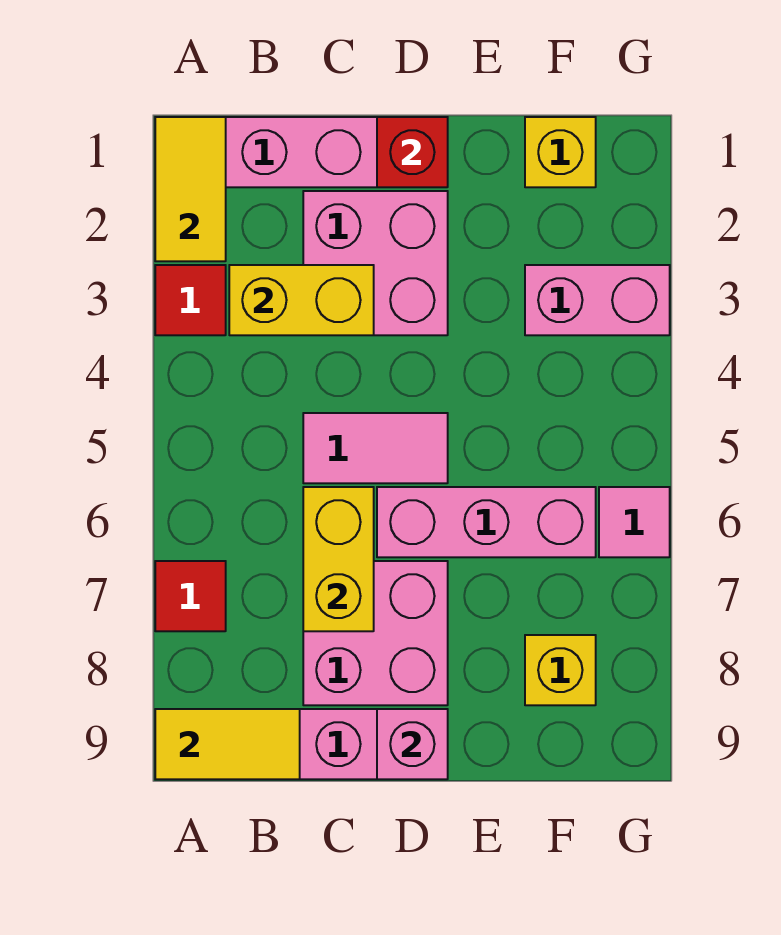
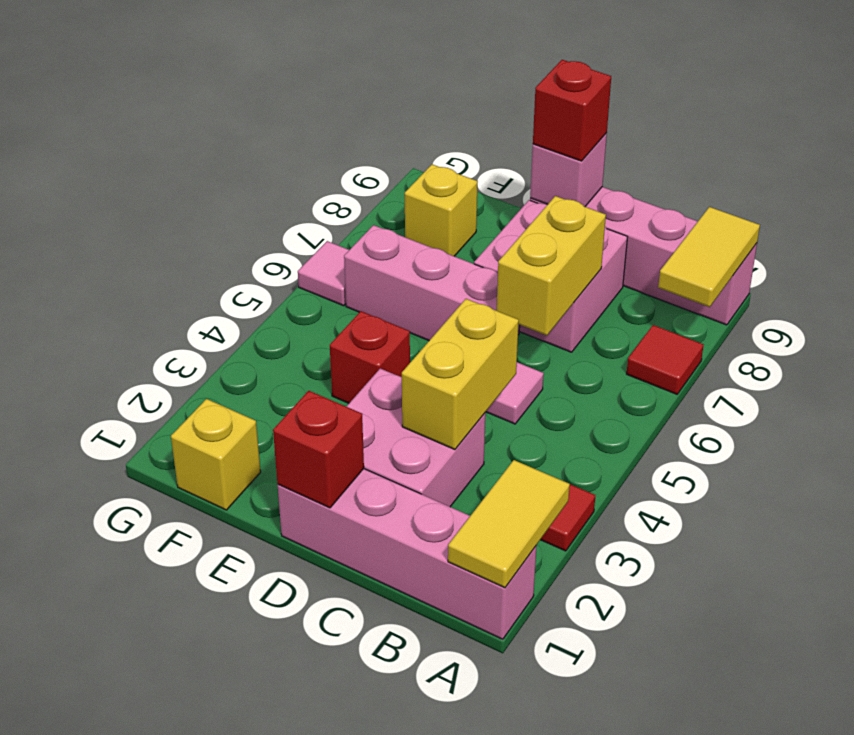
yellow 1x2 tile [155,709,300,779] -> yellow 1x2 tile turned to [658,207,760,307]
yellow 1x2 brick [229,265,374,335] -> yellow 1x2 brick turned to [402,299,519,449]
none -> red 1x1 brick [533,60,611,161]
none -> red 1x1 brick [330,311,410,403]
pink 1x2 brick [525,265,670,335] -> none

